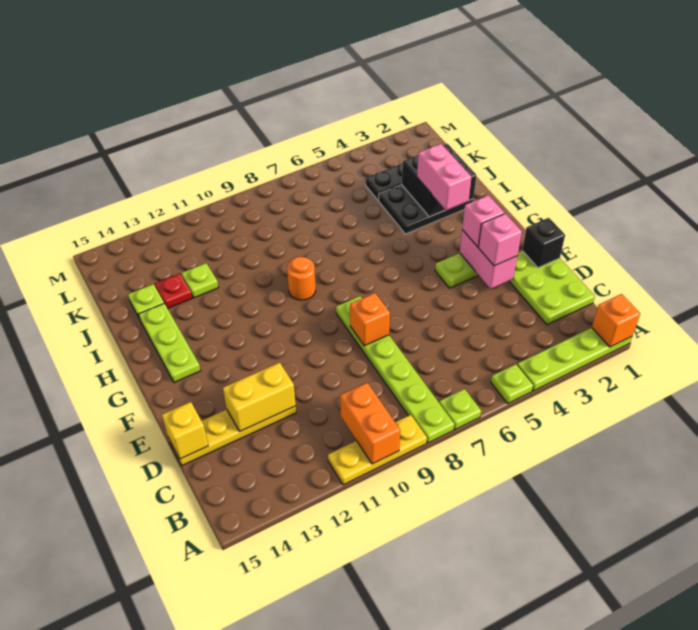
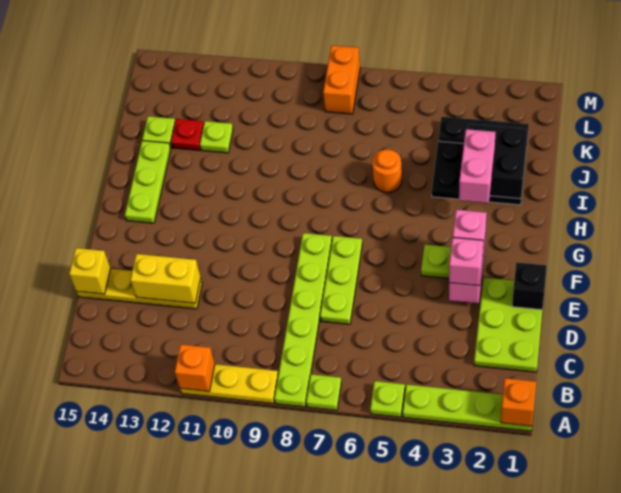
orange 1x2 brick [340,383,400,464] -> orange 1x2 brick moved to [323,45,360,114]
none -> lime 1x3 plate [320,236,362,324]
orange 1x1 brick [350,293,390,346] -> orange 1x1 brick moved to [175,344,215,392]
orange 1x1 round brick [287,257,316,300] -> orange 1x1 round brick moved to [372,149,402,193]

